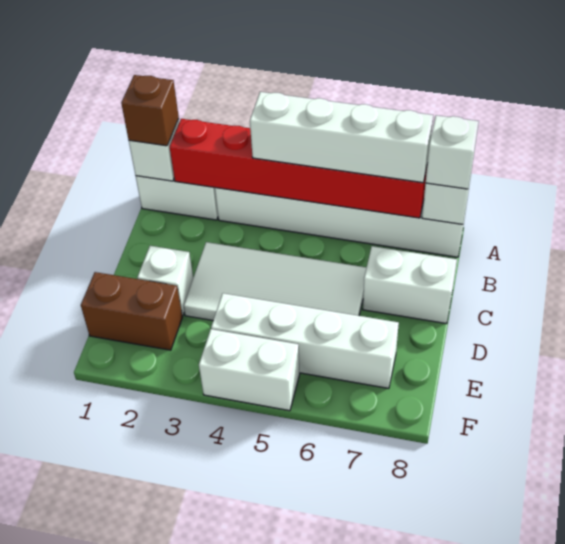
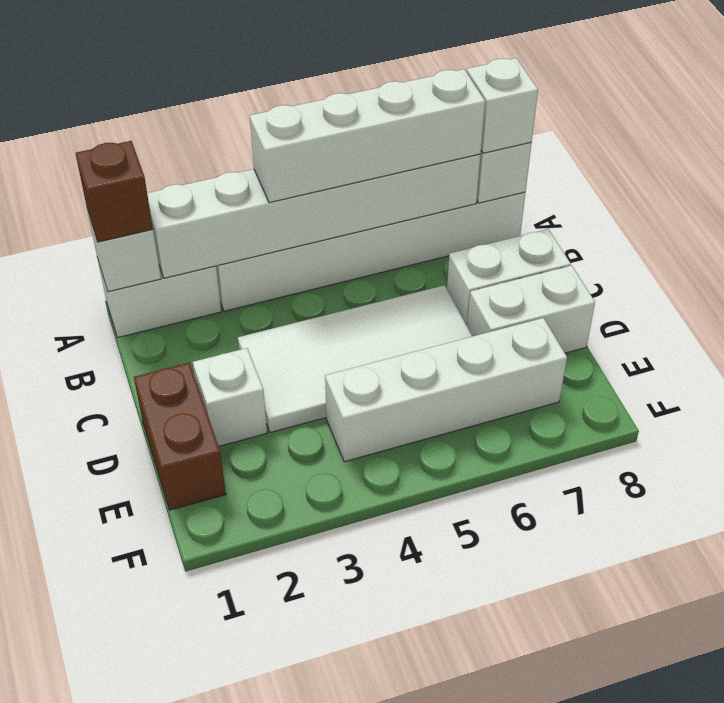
red 1x6 brick [170,119,427,218] -> white 1x6 brick [147,154,480,278]
brown 1x2 brick [81,272,182,350] -> brown 1x2 brick turned to [134,363,226,510]
white 1x2 brick [199,329,300,411] -> white 1x2 brick moved to [467,266,595,353]

